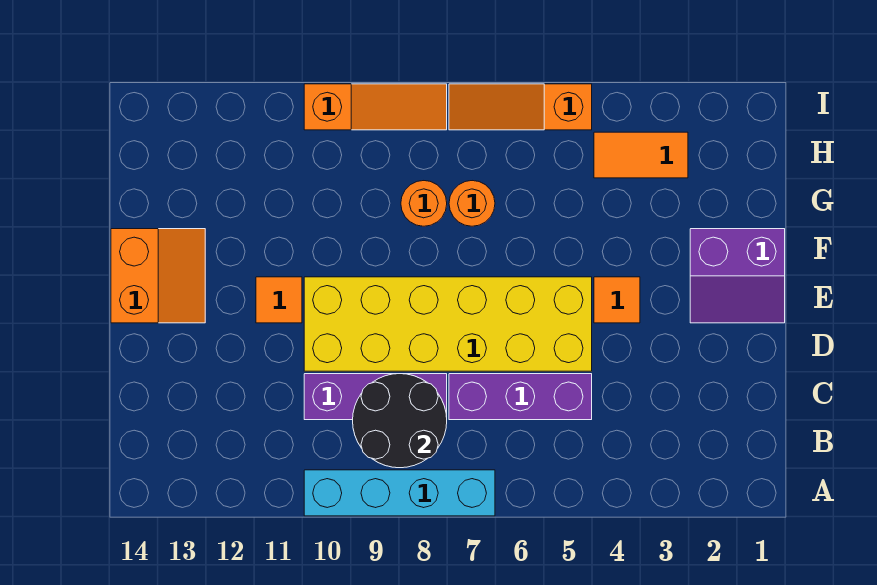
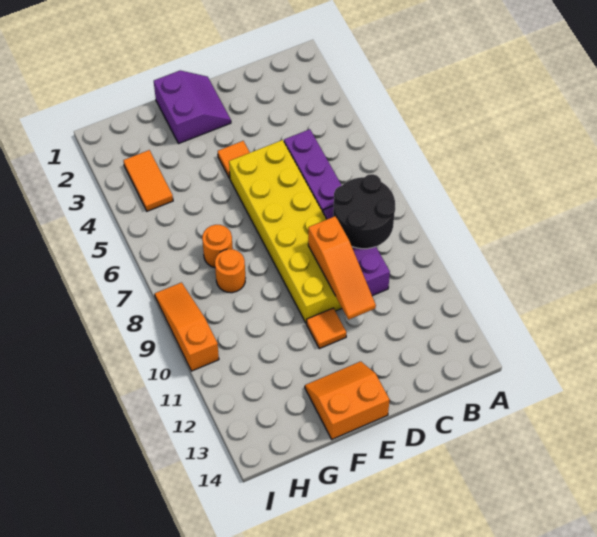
cyan 1x4 brick [304,470,495,516] -> none
orange 1x3 slope [449,84,592,130] -> orange 1x3 slope moved to [308,216,376,320]

